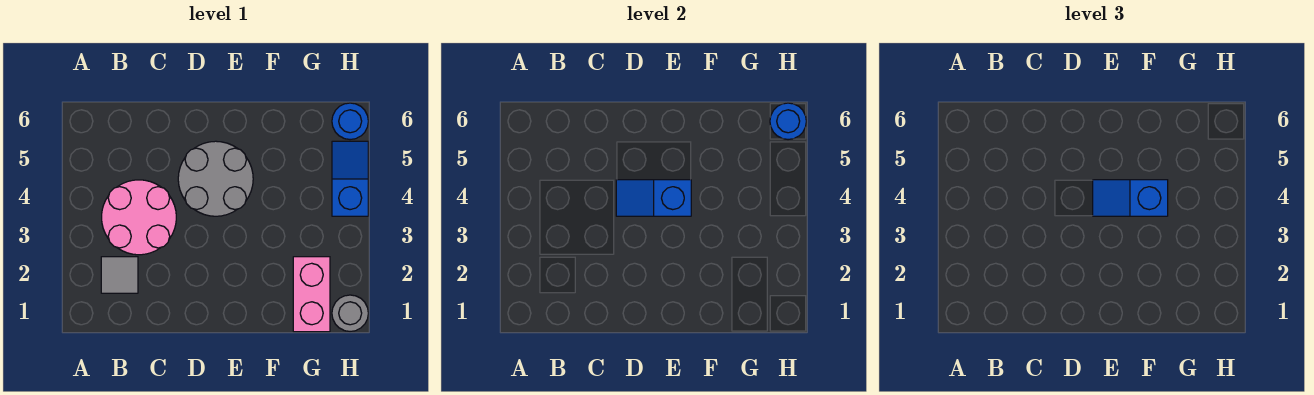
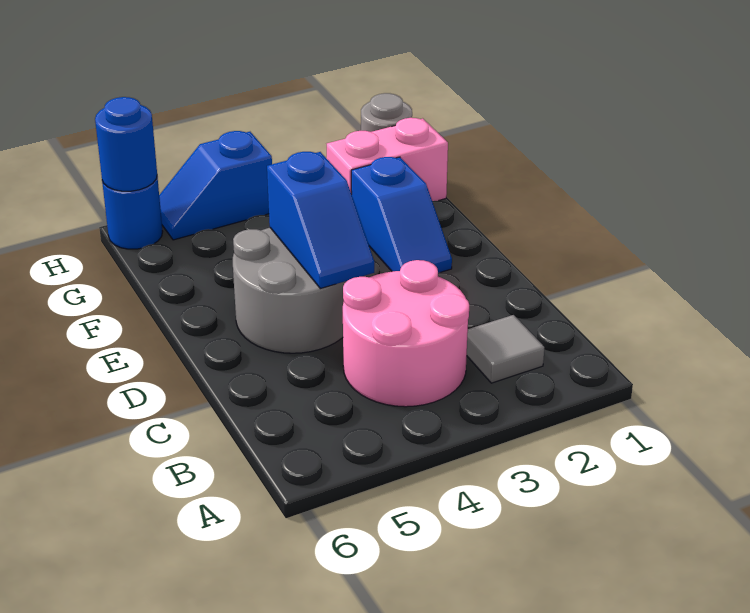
blue 1x2 slope [1093,180,1168,216] -> blue 1x2 slope moved to [351,157,452,273]

